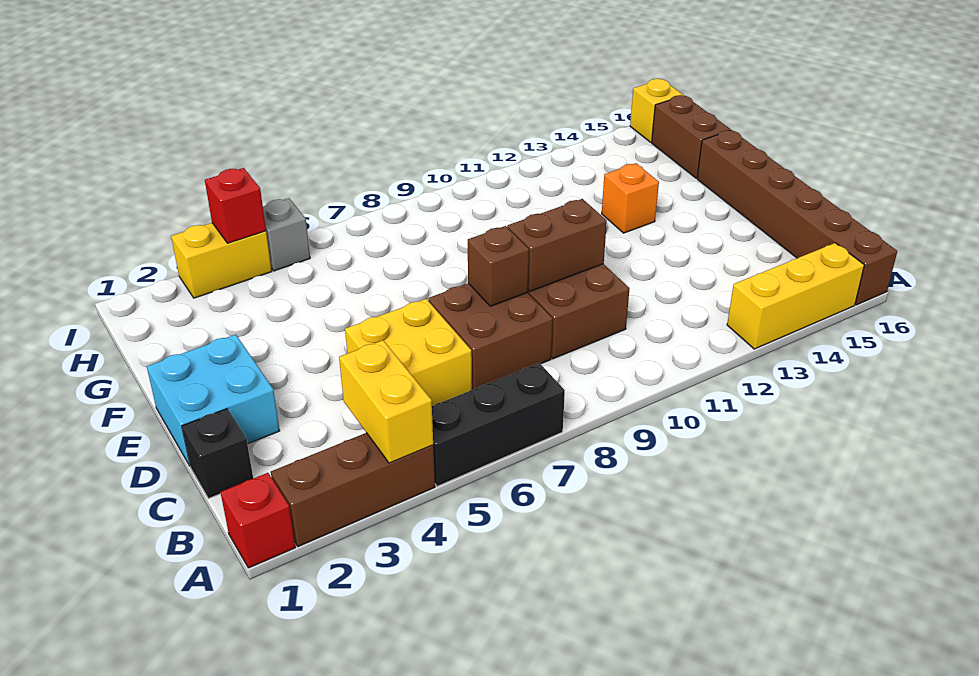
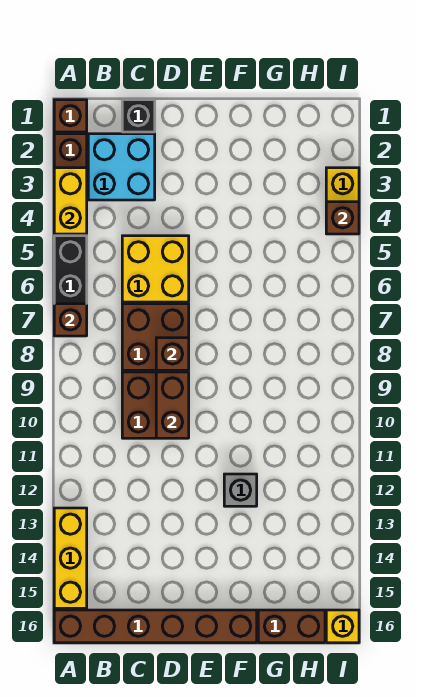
red 1x1 brick [221,473,295,568] -> brown 1x1 brick [54,100,87,132]
yellow 1x2 brick [339,340,433,463] -> yellow 1x2 brick turned to [54,168,87,234]
none -> brown 1x1 brick [54,304,87,336]
cyan 2x2 brick [147,335,280,466] -> cyan 2x2 brick moved to [88,134,155,200]
orange 1x1 brick [602,163,659,233] -> none
red 1x1 brick [205,168,266,243] -> brown 1x1 brick [326,202,359,234]
grey 1x1 brick [263,198,310,271] -> grey 1x1 brick moved to [224,474,257,506]

